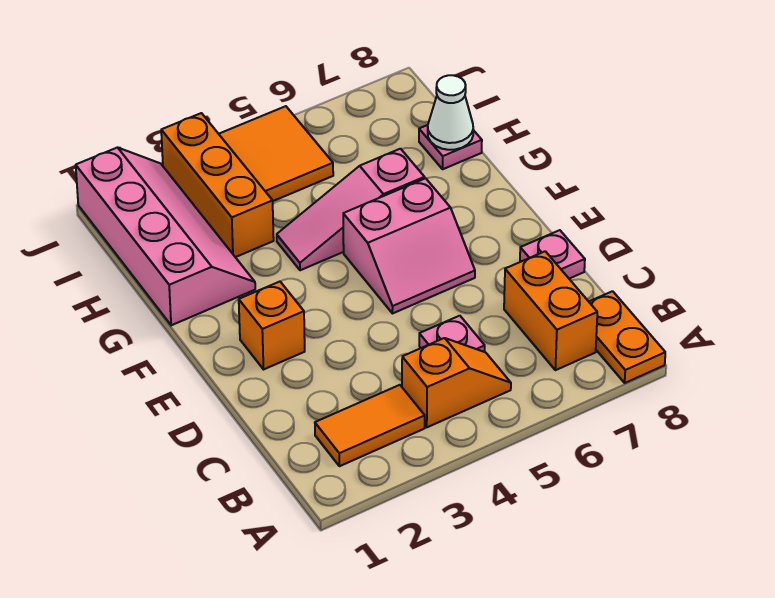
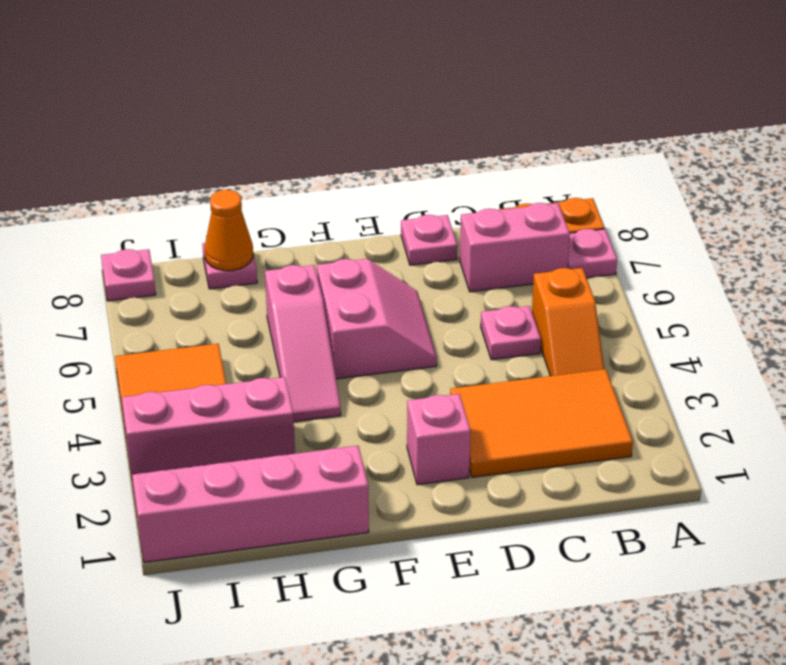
none -> pink 1x1 plate [568,229,617,278]
orange 1x2 tile [315,385,425,466] -> orange 2x3 tile [450,369,633,477]
orange 1x2 slope [402,338,511,427] -> orange 1x2 slope turned to [532,268,604,376]
orange 1x2 brick [504,251,597,370] -> pink 1x2 brick [460,203,570,292]
orange 1x1 brick [239,282,305,369] -> pink 1x1 brick [407,394,471,485]
orange 1x3 brick [161,113,274,257] -> pink 1x3 brick [122,377,295,478]
white 1x1 cone [428,75,473,150] -> orange 1x1 cone [205,190,253,271]
none -> pink 1x1 plate [101,249,156,301]

